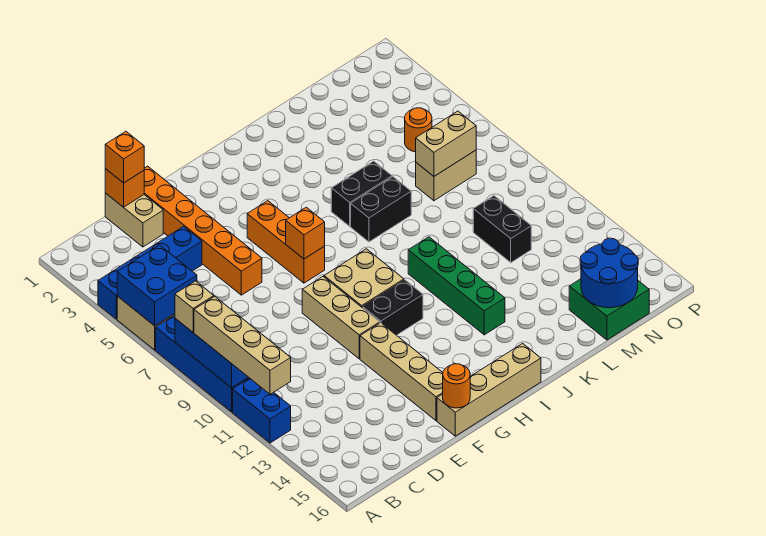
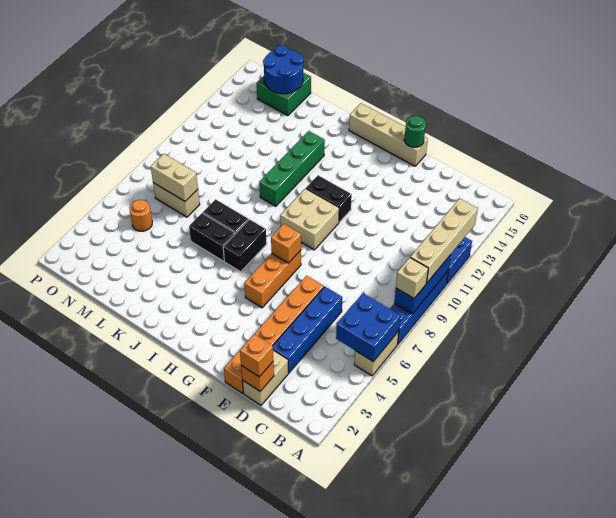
blue 1x4 brick [98,226,202,319] -> blue 1x4 brick turned to [273,287,342,373]
tan 1x3 brick [302,277,380,359] -> none
tan 1x4 brick [360,323,443,421] -> none
orange 1x1 round brick [443,364,470,408] -> green 1x1 round brick [404,116,426,147]
black 1x2 brick [473,196,531,263] -> black 1x2 brick moved to [223,219,267,272]

